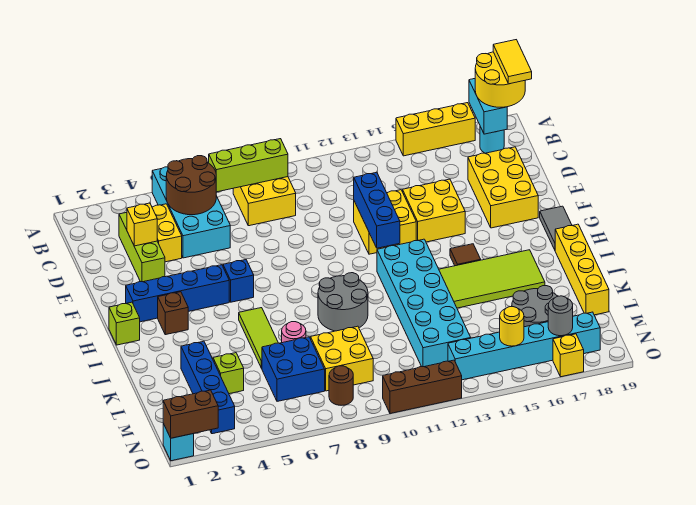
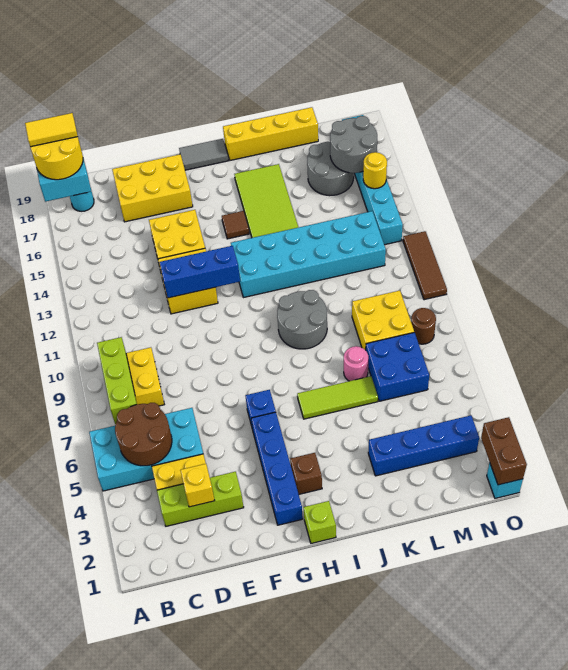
yellow 1x3 brick [396,103,475,156] -> none
lime 1x1 brick [213,353,244,394] -> none
grey 1x1 round brick [548,296,573,336] -> grey 2x2 round brick [330,116,377,173]
brown 1x3 brick [383,360,462,414] -> brown 1x3 tile [403,231,447,300]
yellow 1x1 brick [553,334,584,377] -> none

